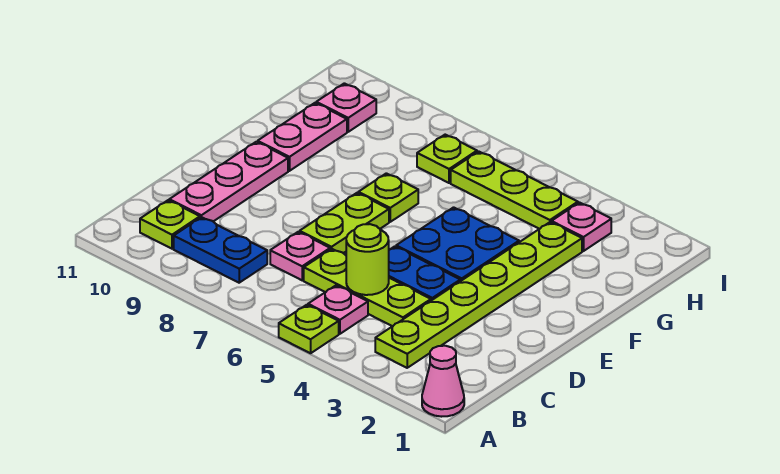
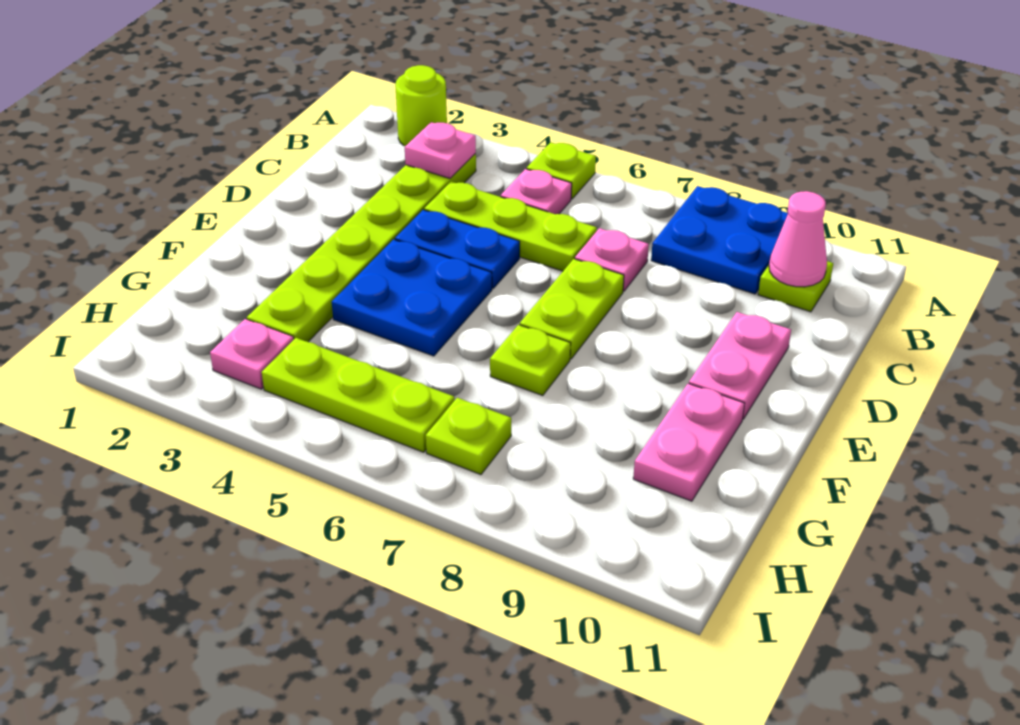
pink 1x1 cone [422,346,464,417] -> pink 1x1 cone moved to [769,191,827,287]
blue 1x2 plate [174,217,267,283] -> blue 2x2 plate [651,186,788,294]
lime 1x1 round brick [346,224,389,295] -> lime 1x1 round brick moved to [395,65,447,146]
pink 1x3 plate [169,142,288,222] -> pink 1x2 plate [689,312,791,419]
pink 1x1 plate [316,83,376,132] -> pink 1x1 plate moved to [405,122,476,179]

